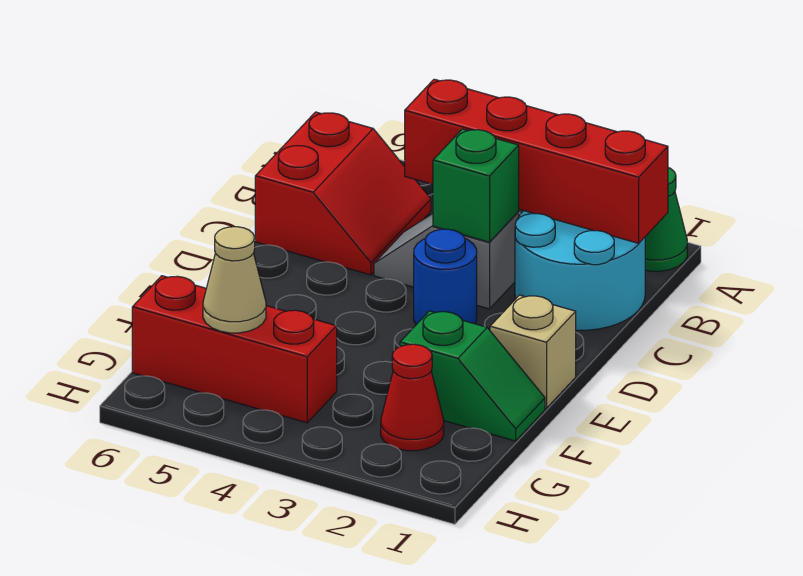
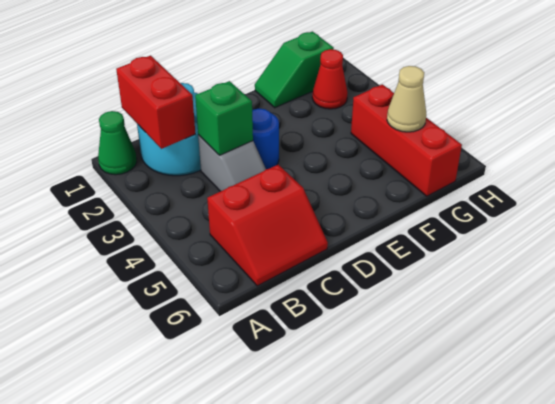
red 1x4 brick [405,79,668,243] -> red 1x2 brick [116,56,195,149]
red 2x2 slope [255,112,431,275] -> red 2x2 slope turned to [207,165,328,286]
tan 1x1 brick [490,295,576,408] -> none
green 1x2 slope [400,311,545,441] -> green 1x2 slope turned to [255,31,334,108]

